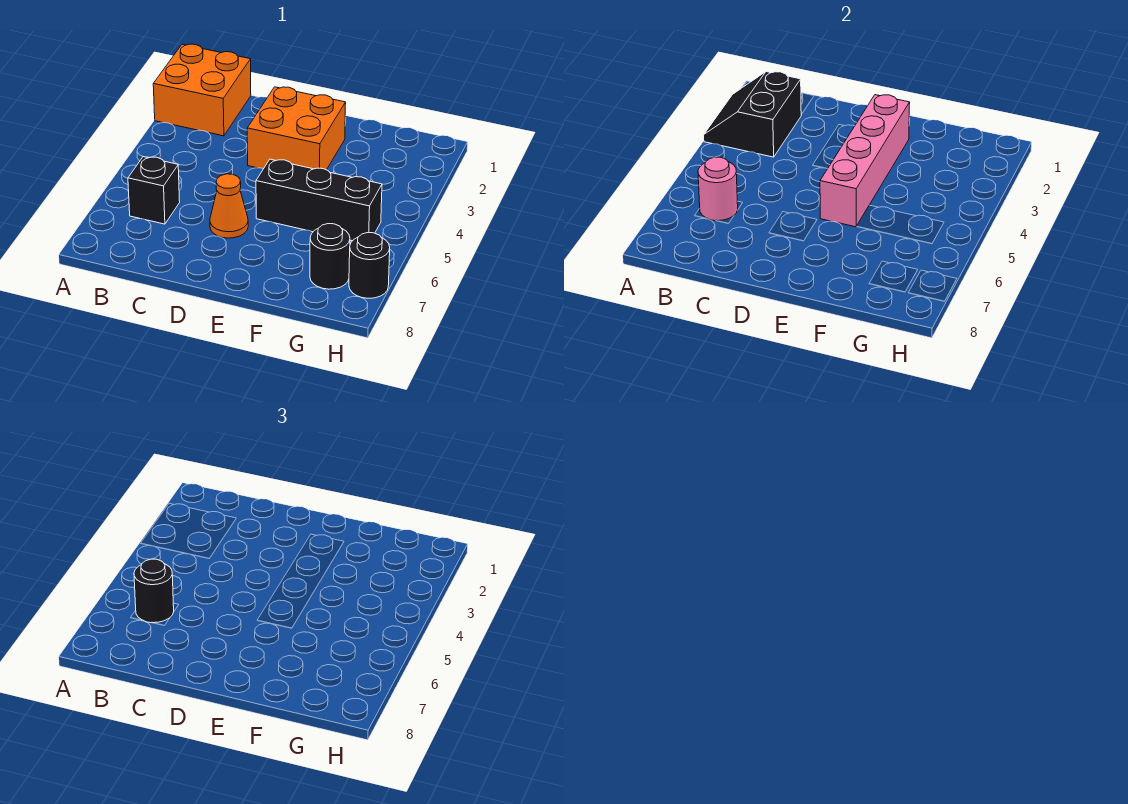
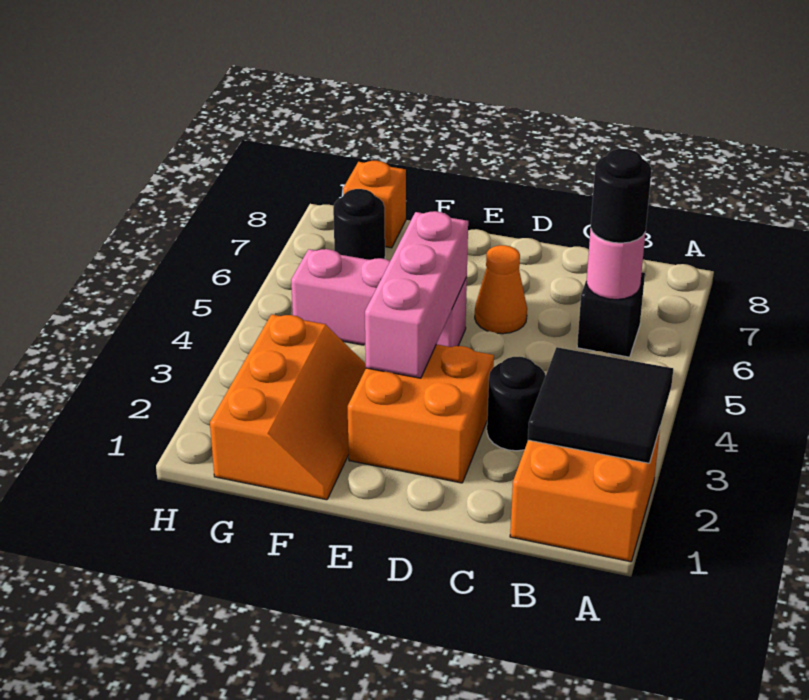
black 2x2 slope [704,72,801,157] -> black 2x2 tile [528,347,673,463]
pink 1x4 brick [820,95,910,227] -> pink 1x3 brick [365,211,468,378]
black 1x3 brick [256,159,382,241] -> pink 1x3 brick [291,249,467,347]
none -> orange 2x3 slope [210,314,366,500]
none -> orange 1x1 brick [343,161,406,248]
black 1x1 round brick [349,233,390,298] -> black 1x1 round brick moved to [487,357,546,451]

